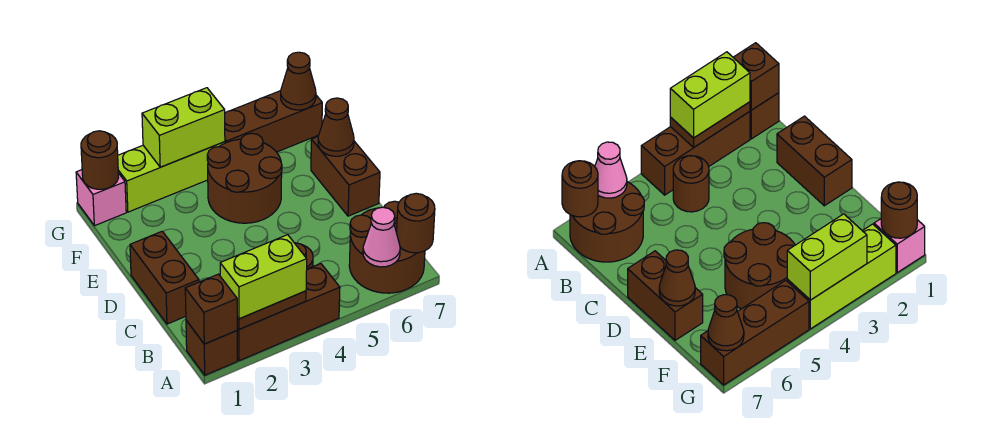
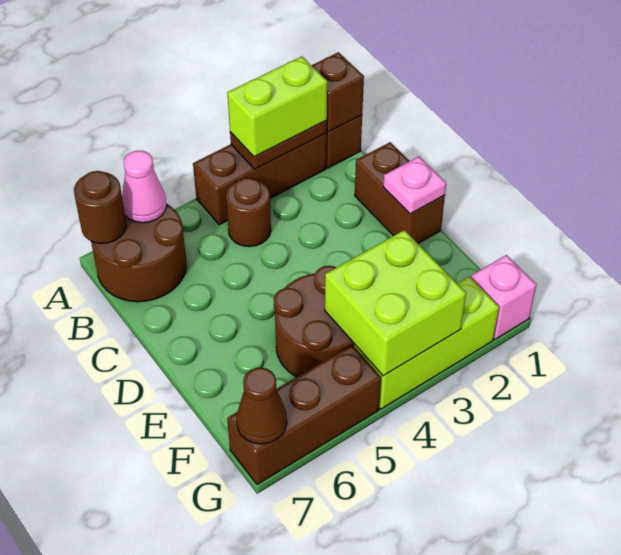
none -> pink 1x1 plate [383,157,446,214]
brown 1x2 brick [311,137,380,216] -> none
brown 1x1 cone [318,98,354,156] -> none
brown 1x1 round brick [81,131,119,189] -> none
lime 1x2 brick [142,88,225,167] -> lime 2x2 brick [325,230,466,376]

